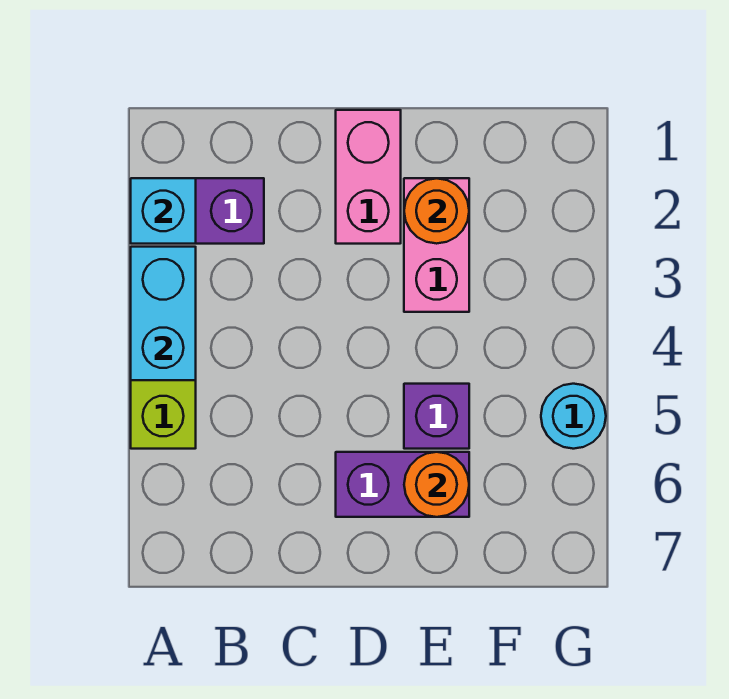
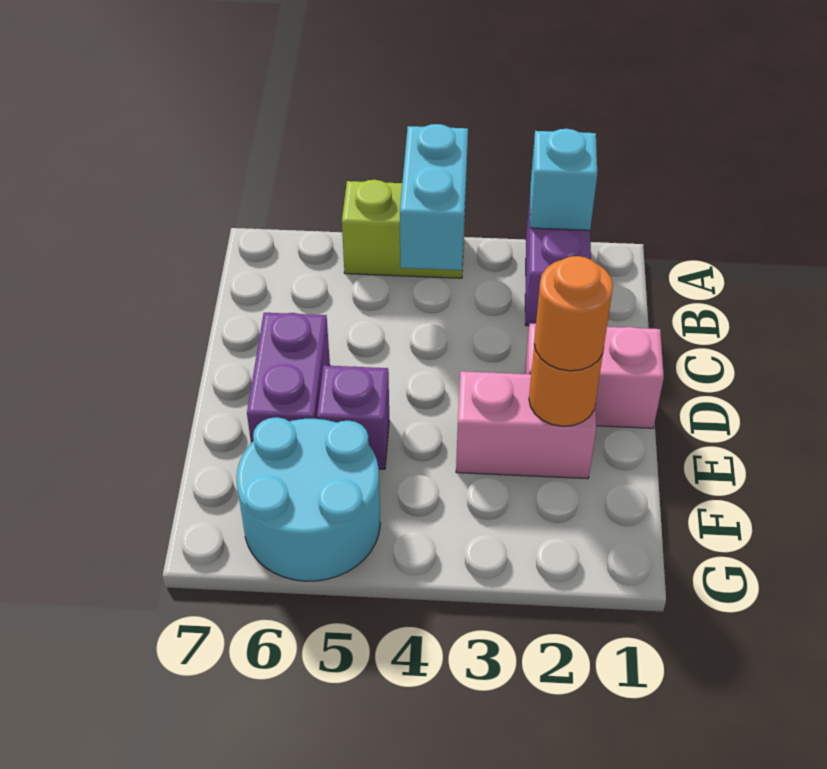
cyan 1x2 brick [131,247,196,380] -> cyan 1x2 brick turned to [400,124,468,270]
orange 1x1 round brick [404,452,469,517] -> orange 1x1 round brick moved to [534,256,613,371]
cyan 1x1 round brick [541,384,606,449] -> cyan 2x2 round brick [237,417,380,581]

